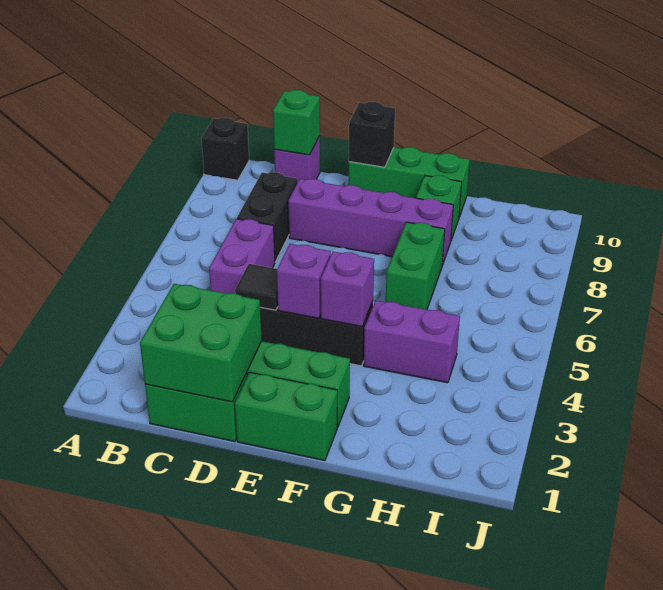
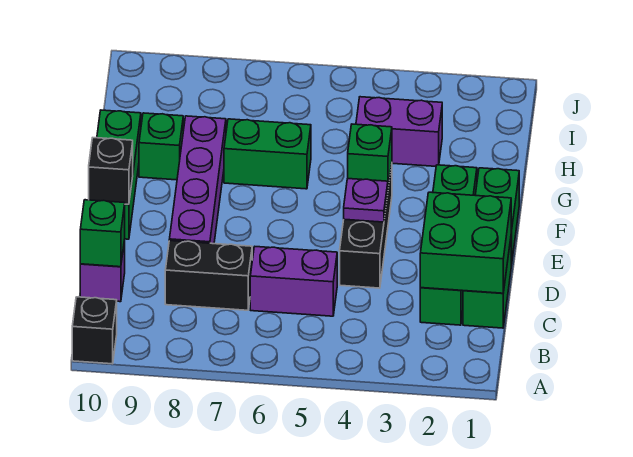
black 1x1 tile [235,264,278,310] -> none
purple 1x1 brick [277,244,331,318] -> purple 1x1 plate [344,179,388,222]
purple 1x1 brick [321,251,374,326] -> green 1x1 brick [348,124,392,188]
purple 1x2 brick [364,300,460,383] -> purple 1x2 brick turned to [356,97,442,166]

